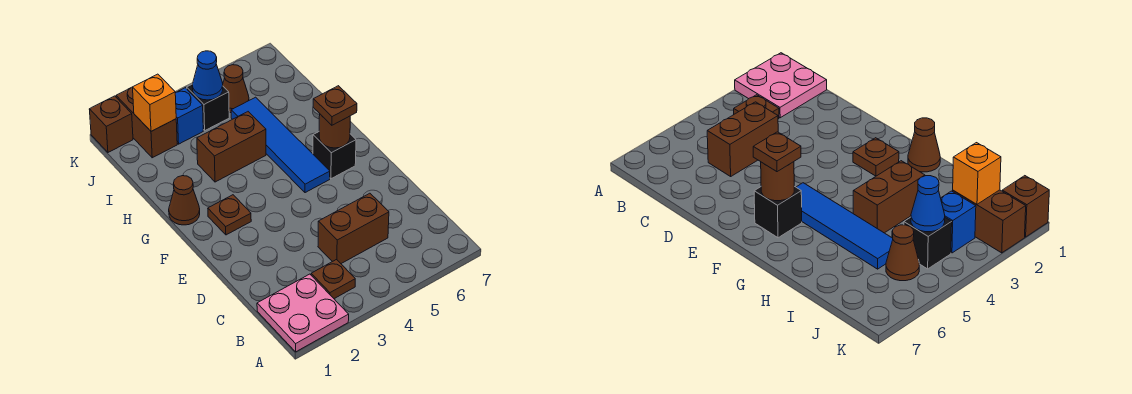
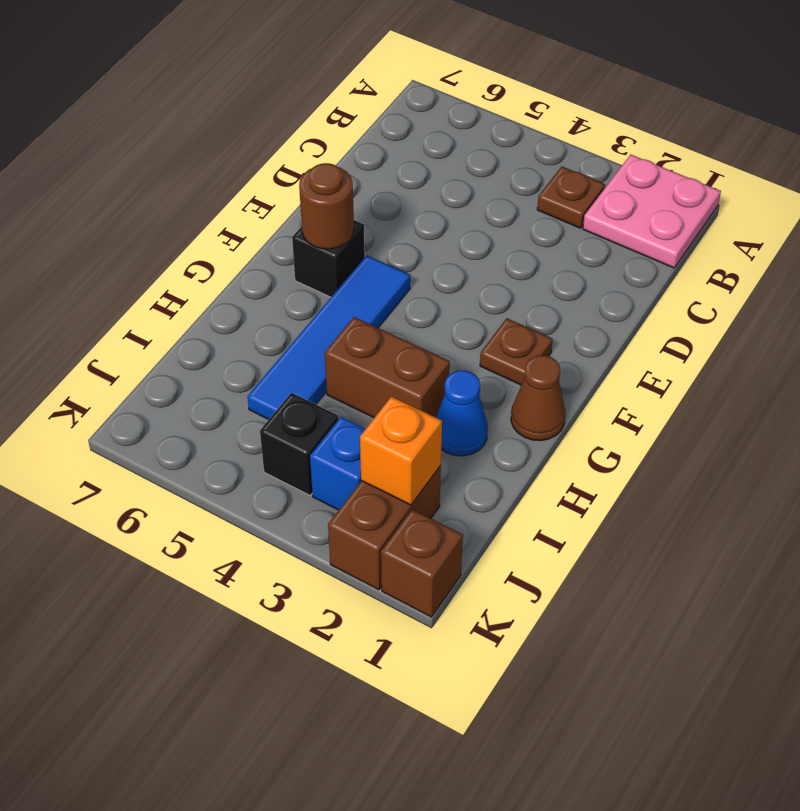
brown 1x2 brick [318,193,389,264] -> none
brown 1x1 plate [313,86,357,125] -> none
blue 1x1 cone [192,51,223,100] -> blue 1x1 cone moved to [436,370,488,456]
brown 1x1 cone [223,65,249,113] -> none

